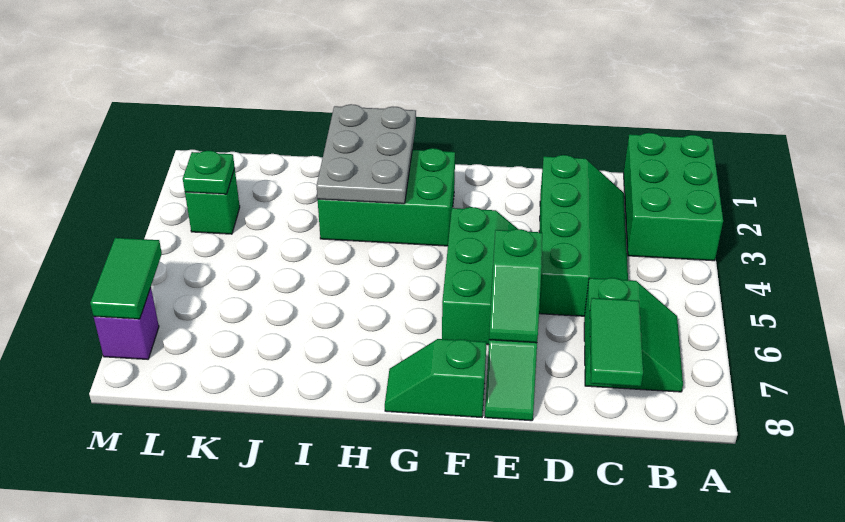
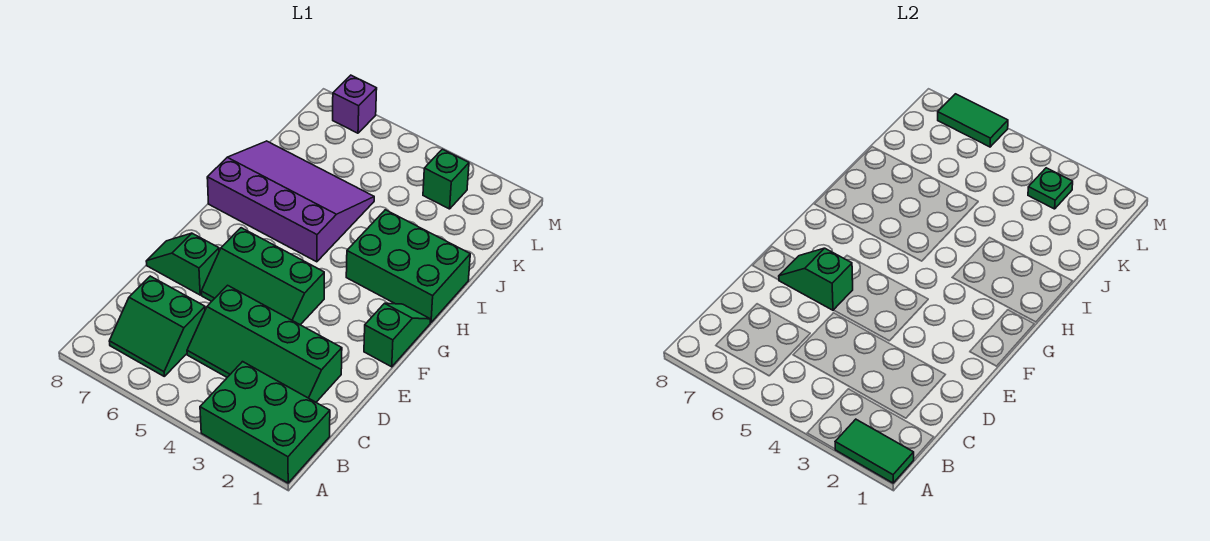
green 1x2 tile [590,298,643,387] -> green 1x2 tile moved to [835,419,914,483]
green 1x2 slope [385,339,487,417] -> green 1x2 slope moved to [364,303,430,367]
green 2x3 brick [318,148,455,246] -> green 2x3 brick turned to [346,210,470,323]
grey 2x3 plate [317,104,416,204] -> none
none -> purple 3x4 slope [207,141,374,262]

